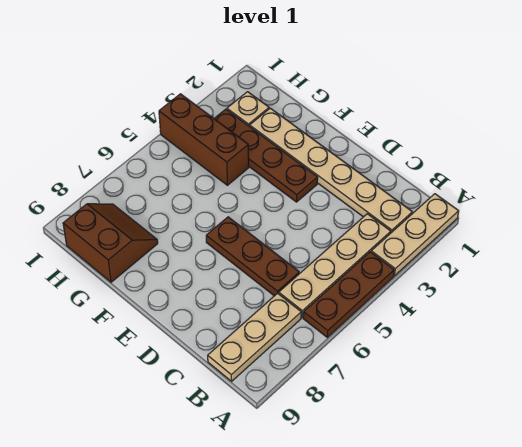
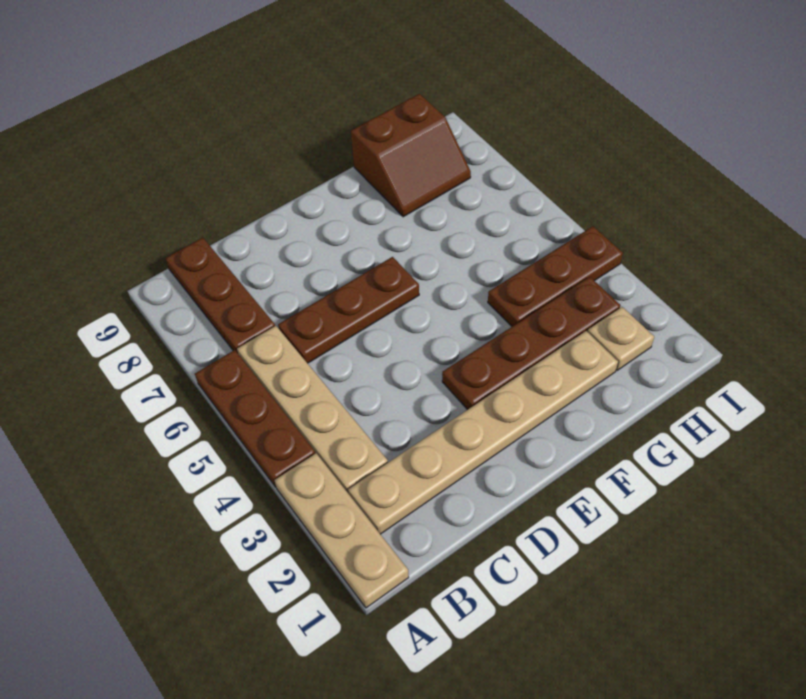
tan 1x3 plate [208,293,301,381] -> brown 1x3 plate [165,238,275,353]
brown 1x3 brick [159,94,249,185] -> brown 1x3 plate [488,226,623,326]

